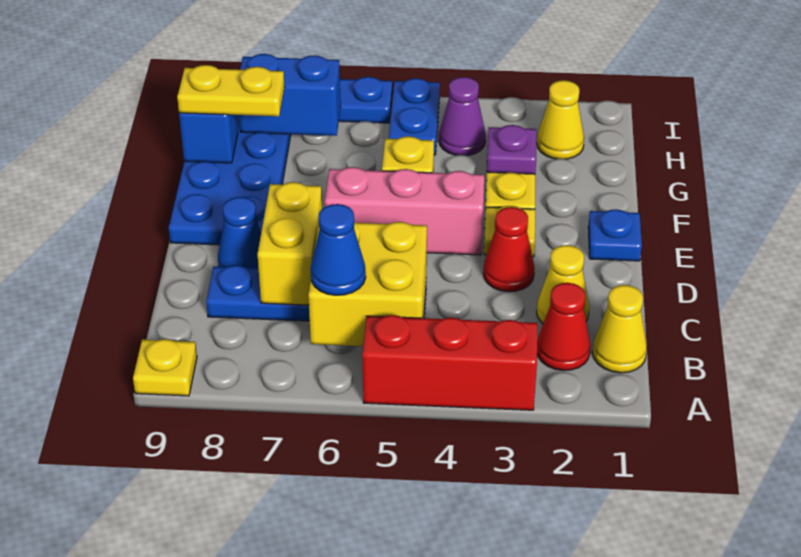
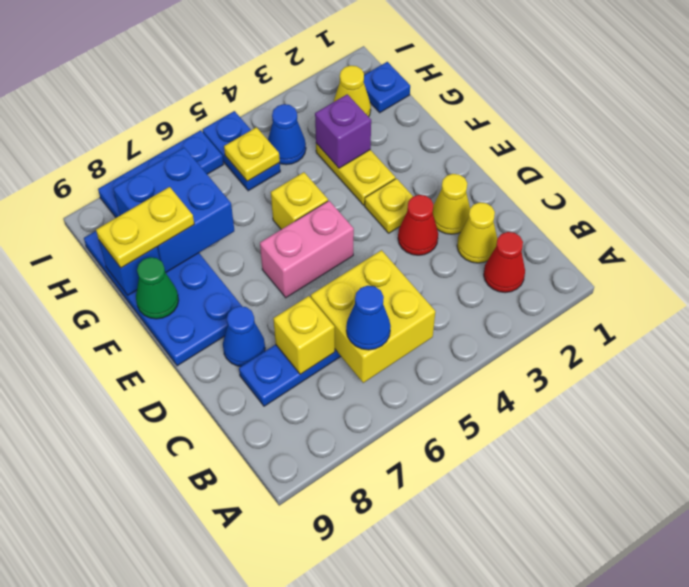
red 1x3 brick [362,315,537,410] -> none
yellow 1x1 plate [133,339,197,396] -> yellow 1x1 plate moved to [224,127,280,181]
yellow 1x1 cone [592,285,647,373] -> yellow 1x1 cone moved to [433,174,470,234]
yellow 1x2 brick [258,182,322,305] -> yellow 1x1 brick [273,296,335,374]
blue 1x1 plate [588,209,642,261] -> blue 1x1 plate moved to [364,62,410,113]
pink 1x3 brick [325,167,484,255] -> pink 1x2 brick [260,201,354,298]
none -> green 1x1 cone [136,257,178,319]
purple 1x1 plate [487,125,536,174] -> purple 1x1 brick [315,94,371,168]
purple 1x1 cone [439,77,486,156] -> blue 1x1 cone [268,104,306,165]
blue 1x2 brick [239,54,341,136] -> blue 2x2 brick [113,148,234,273]

